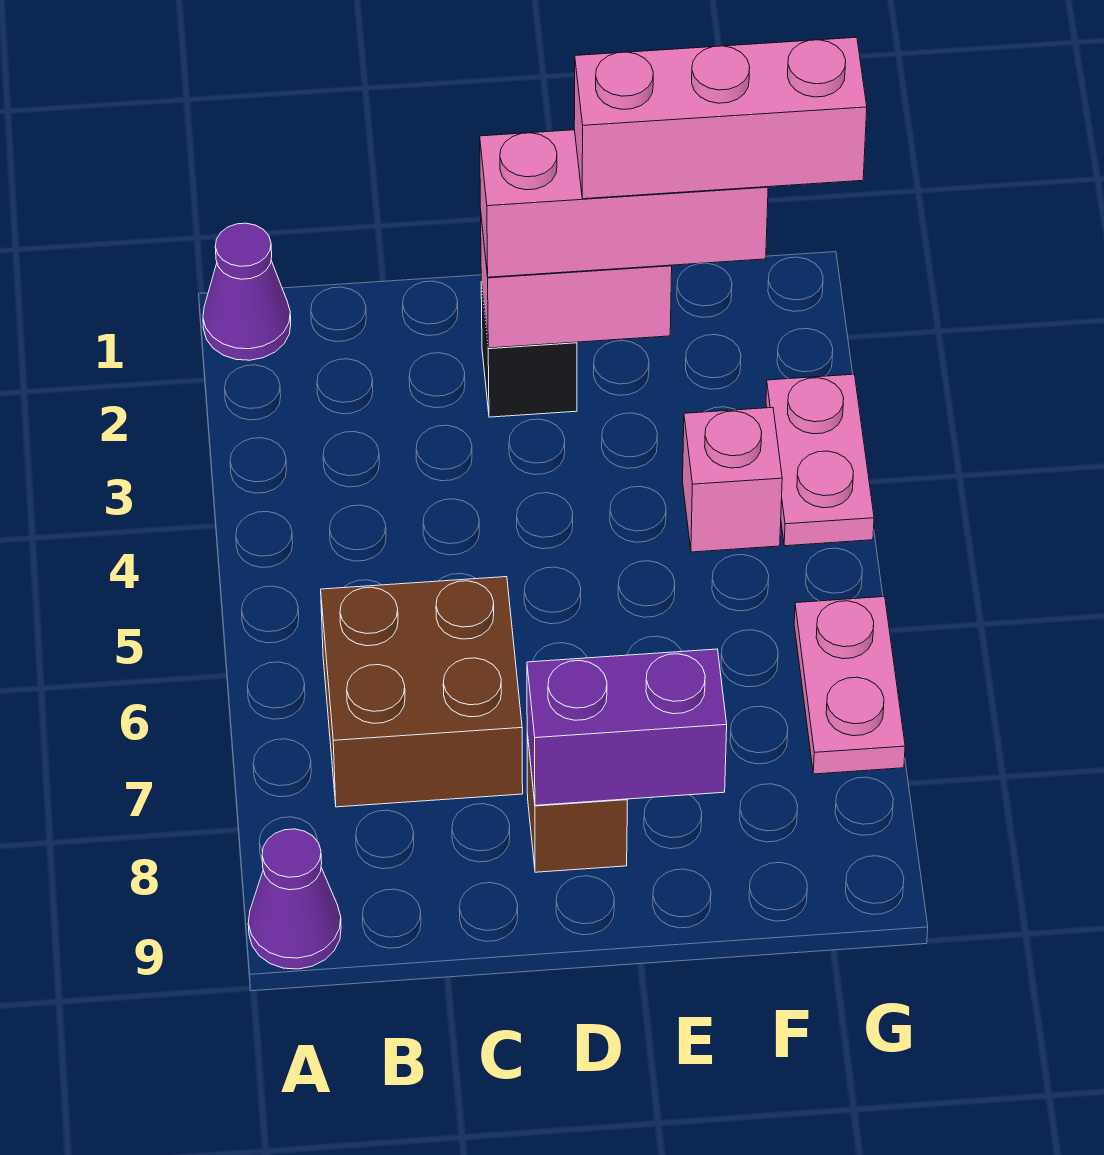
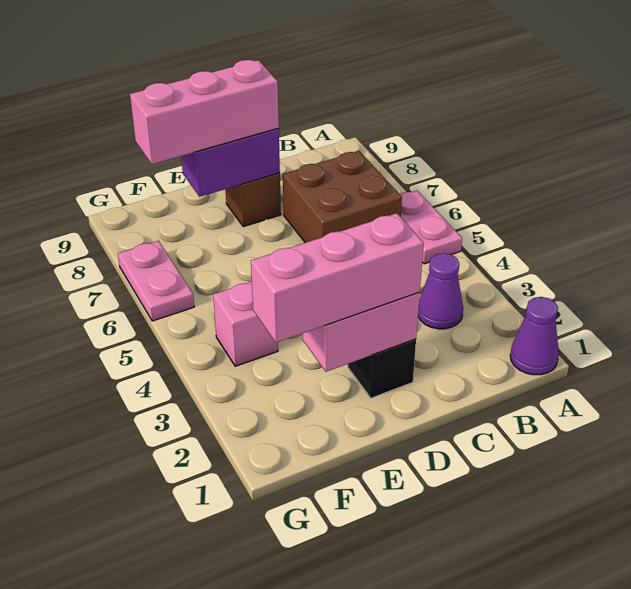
purple 1x1 cone [248,829,341,969] -> purple 1x1 cone moved to [418,253,463,329]
pink 1x3 brick [574,37,867,199] -> pink 1x3 brick moved to [130,60,279,164]
pink 1x2 plate [766,374,874,546] -> pink 1x2 plate moved to [400,190,462,264]

